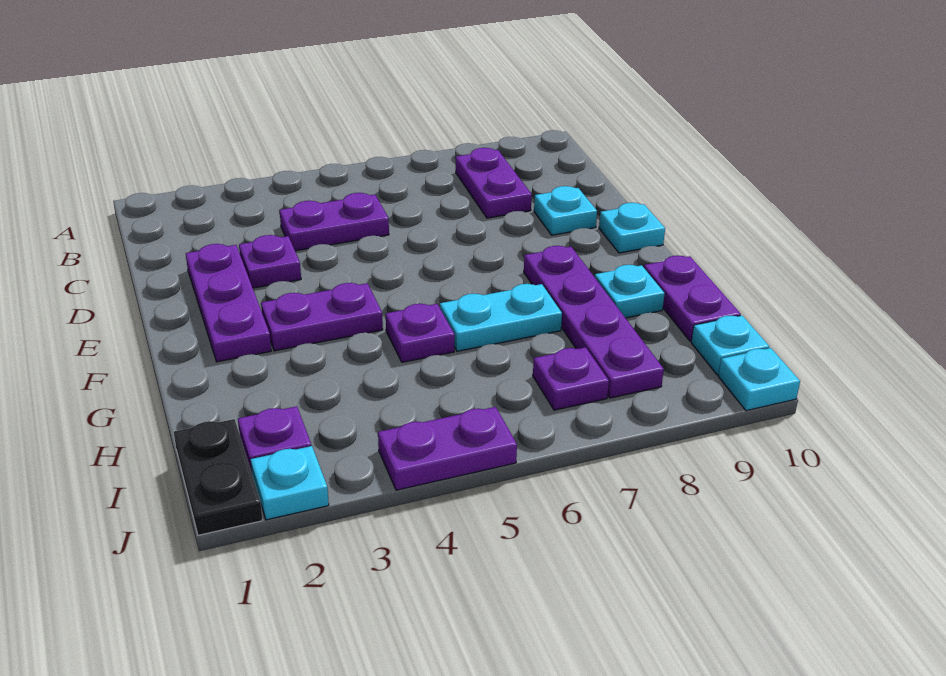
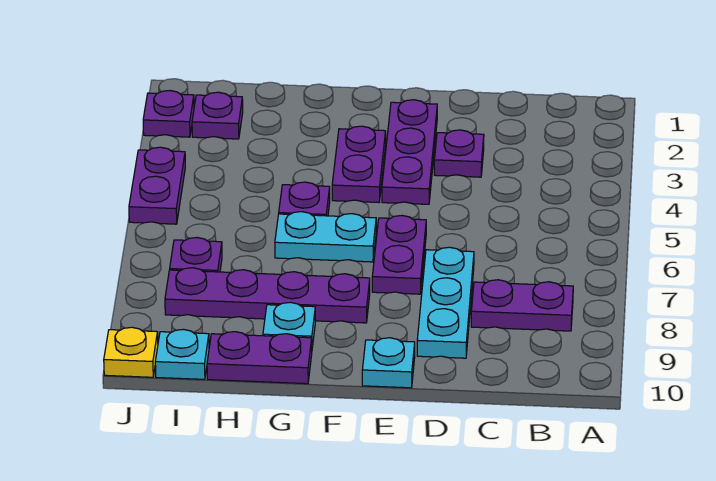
purple 1x2 plate [280,193,389,251] -> purple 1x2 plate moved to [372,216,426,294]
purple 1x3 plate [186,244,271,362] -> purple 1x3 plate turned to [382,100,437,204]
cyan 1x1 plate [534,186,597,235] -> cyan 1x3 plate [417,247,474,358]
cyan 1x2 plate [440,284,562,351] -> cyan 1x2 plate turned to [275,212,376,262]
black 1x2 plate [174,419,263,535] -> none
cyan 1x1 plate [251,446,329,520] -> purple 1x1 plate [143,90,194,137]
cyan 1x1 plate [718,348,800,411] -> yellow 1x1 plate [104,327,158,377]

